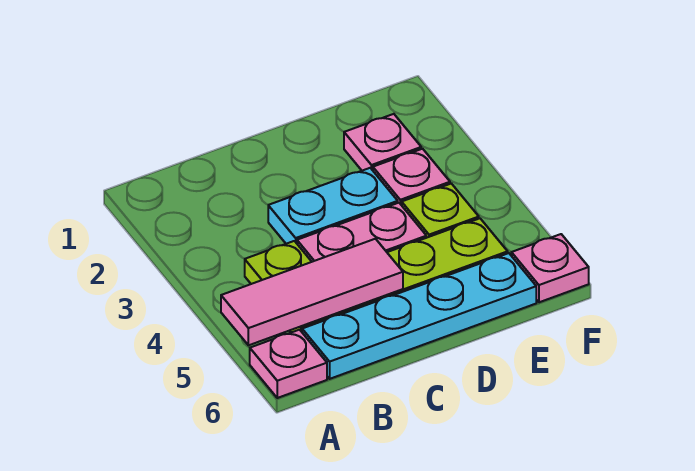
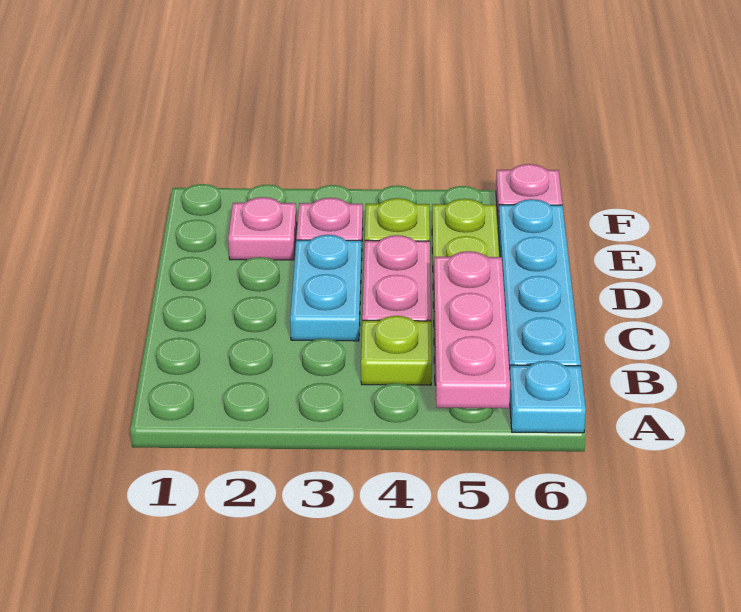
pink 1x3 tile [221,239,403,345] -> pink 1x3 plate [434,251,510,408]
pink 1x1 plate [250,330,327,398] -> cyan 1x1 plate [510,361,586,433]

